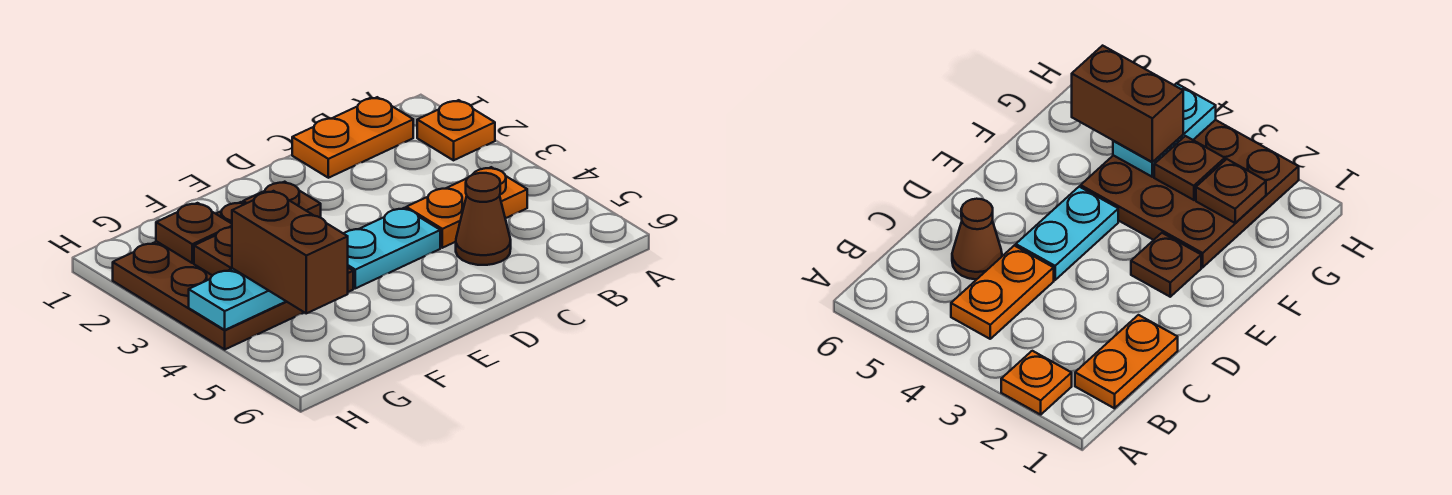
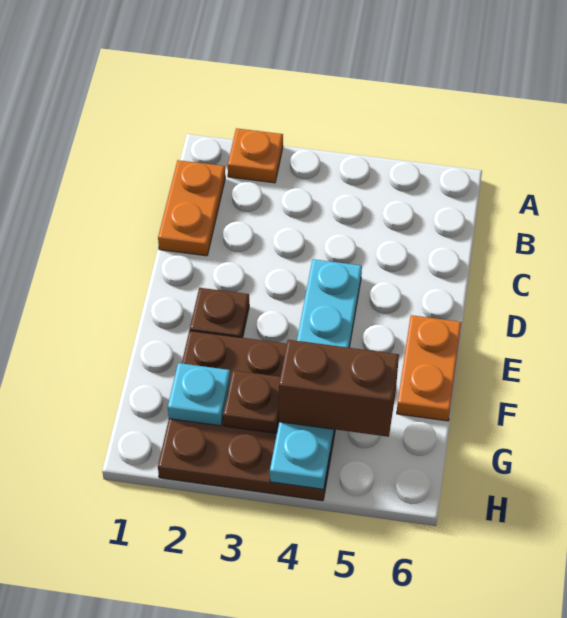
orange 1x2 plate [406,167,527,248] -> orange 1x2 plate moved to [397,315,461,421]
brown 1x1 cone [456,173,511,265] -> none
brown 1x1 plate [156,203,232,263] -> cyan 1x1 plate [168,363,230,426]

